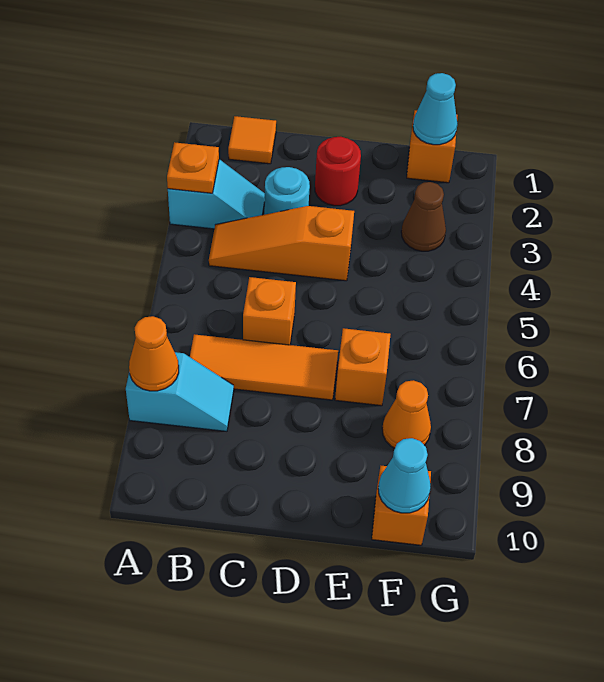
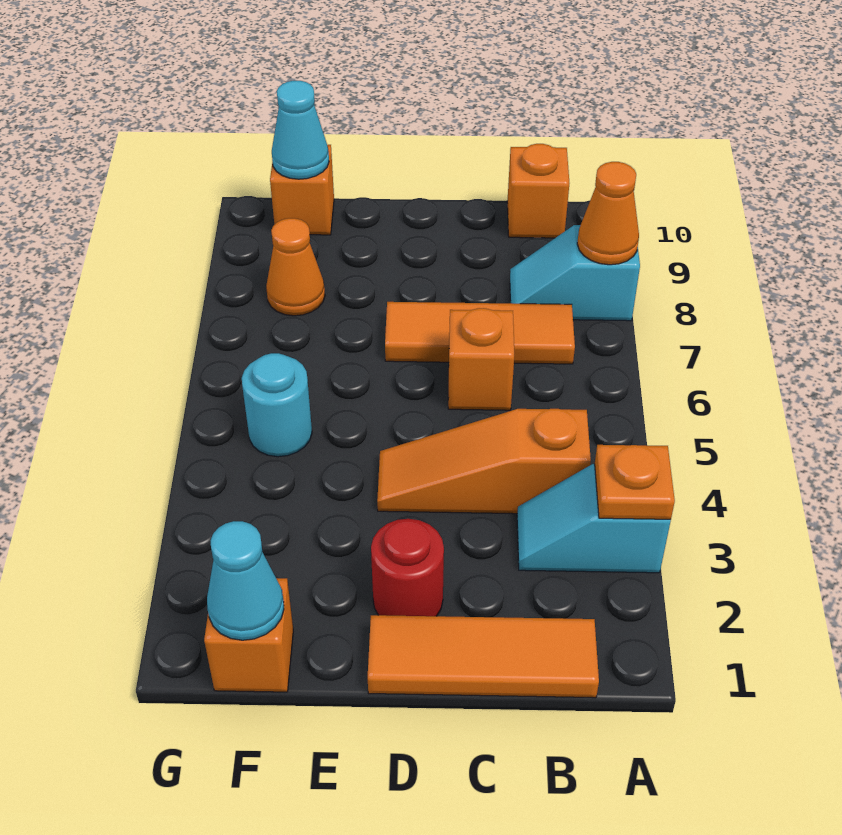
orange 1x1 tile [228,116,276,164] -> orange 1x3 tile [368,615,599,698]
orange 1x3 slope [209,206,354,281] -> orange 1x3 slope turned to [377,409,591,514]
cyan 1x1 round brick [264,167,310,215] -> cyan 1x1 round brick moved to [242,353,312,457]
orange 1x1 brick [335,328,391,406] -> orange 1x1 brick moved to [507,144,569,238]
brown 1x1 cone [401,182,446,251] -> none

